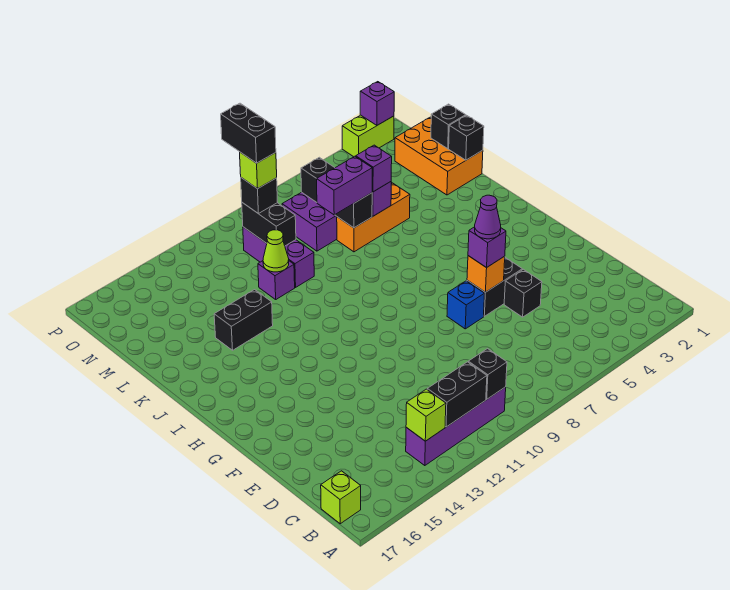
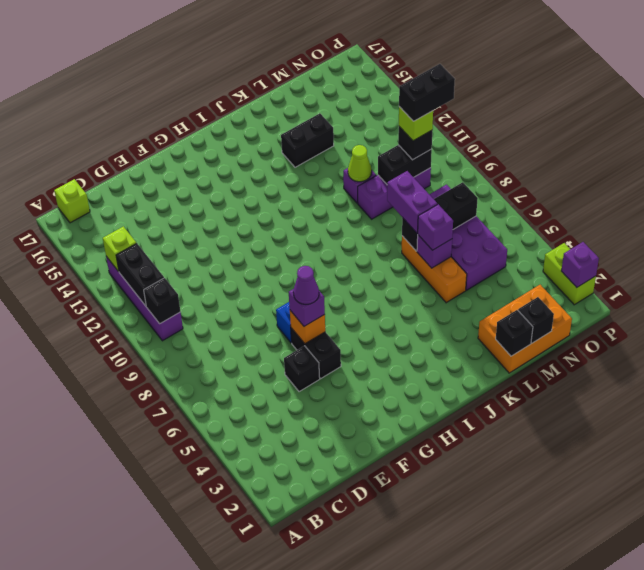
black 1x2 brick [214,290,273,350] -> black 1x2 brick turned to [281,113,334,167]

